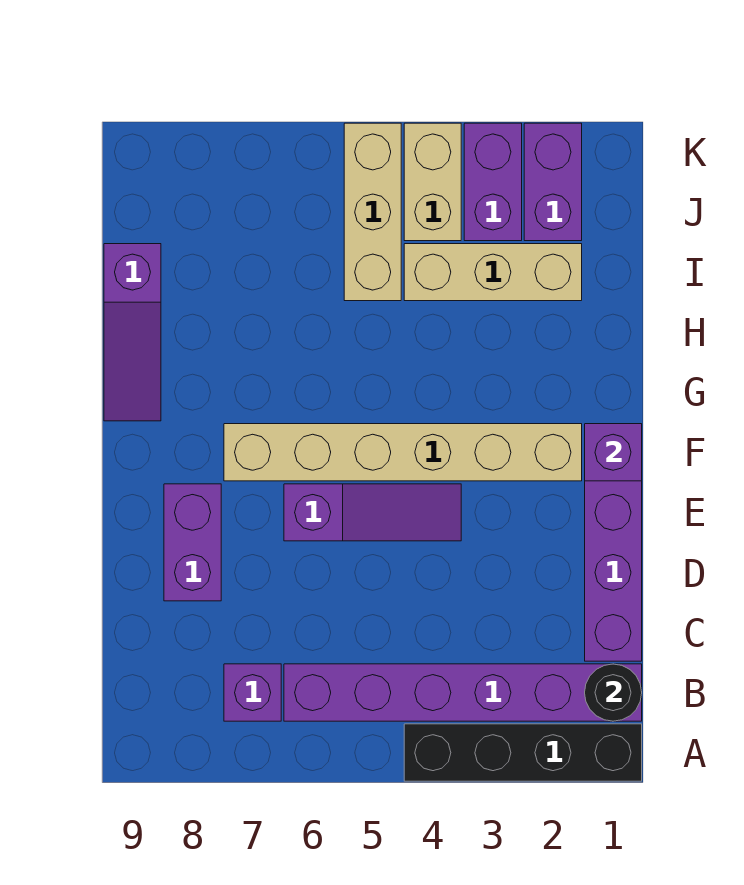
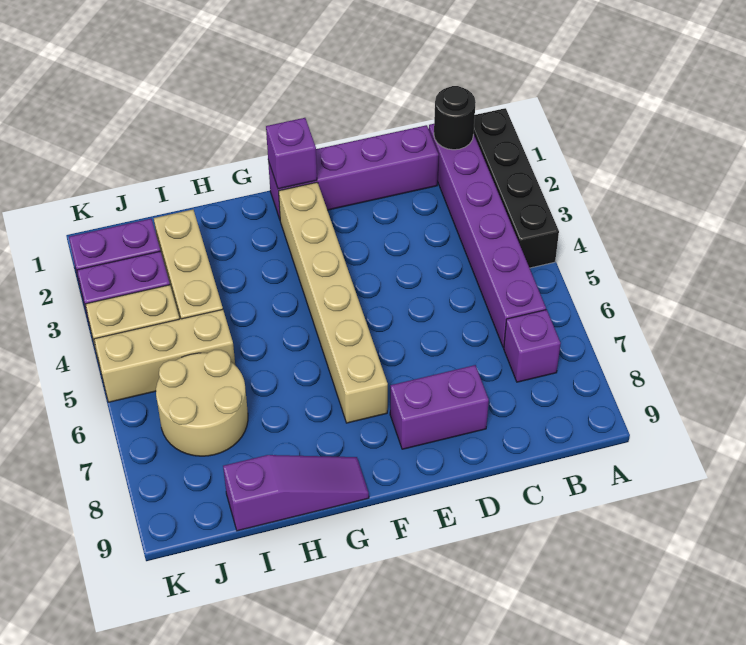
purple 1x3 slope [284,484,461,541] -> none
none -> tan 2x2 round brick [156,350,248,456]

